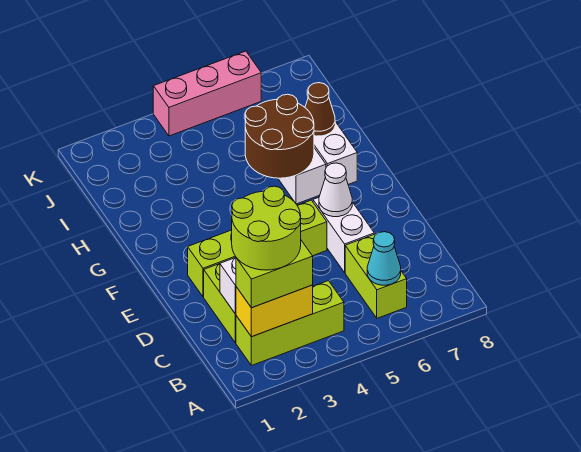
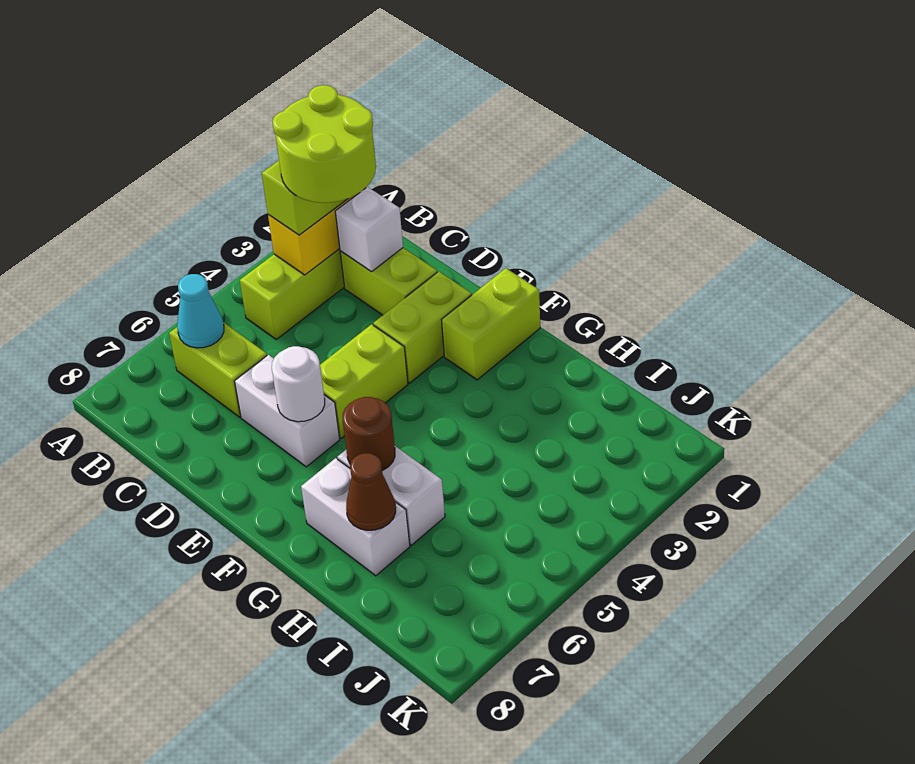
white 1x1 cone [319,163,352,217] -> white 1x1 round brick [272,346,325,422]
none -> lime 1x2 brick [442,268,540,380]
brown 2x2 round brick [245,94,314,178] -> brown 1x1 round brick [343,397,395,471]
pink 1x3 brick [153,51,261,136] -> none

